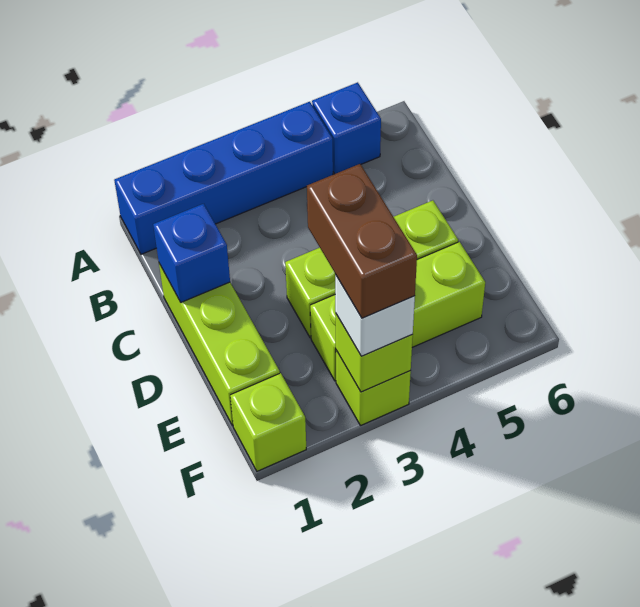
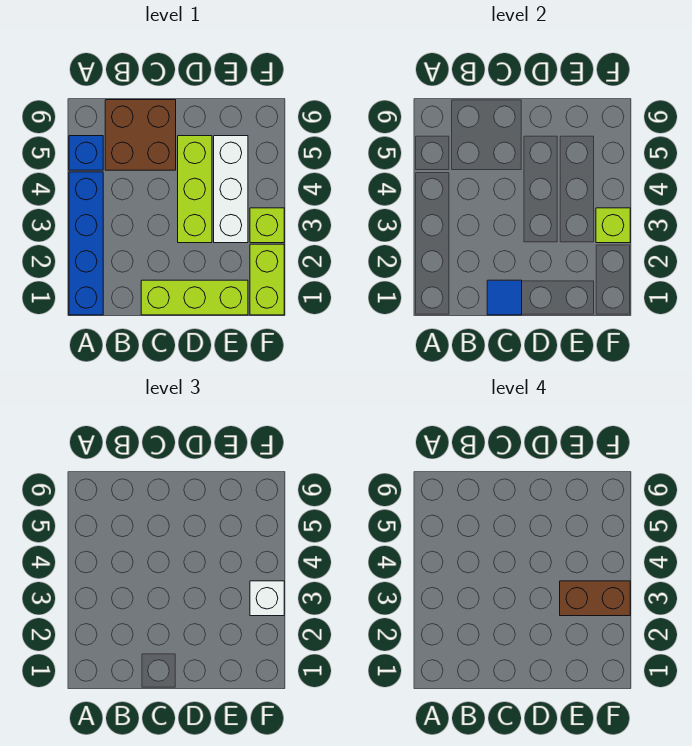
none -> brown 2x2 brick [105,100,176,170]
blue 1x1 brick [153,204,230,302] -> blue 1x1 tile [487,280,522,315]
lime 1x3 brick [310,242,485,381] -> white 1x3 brick [214,136,248,243]
lime 1x1 brick [230,373,306,471] -> lime 1x2 brick [250,244,284,315]

